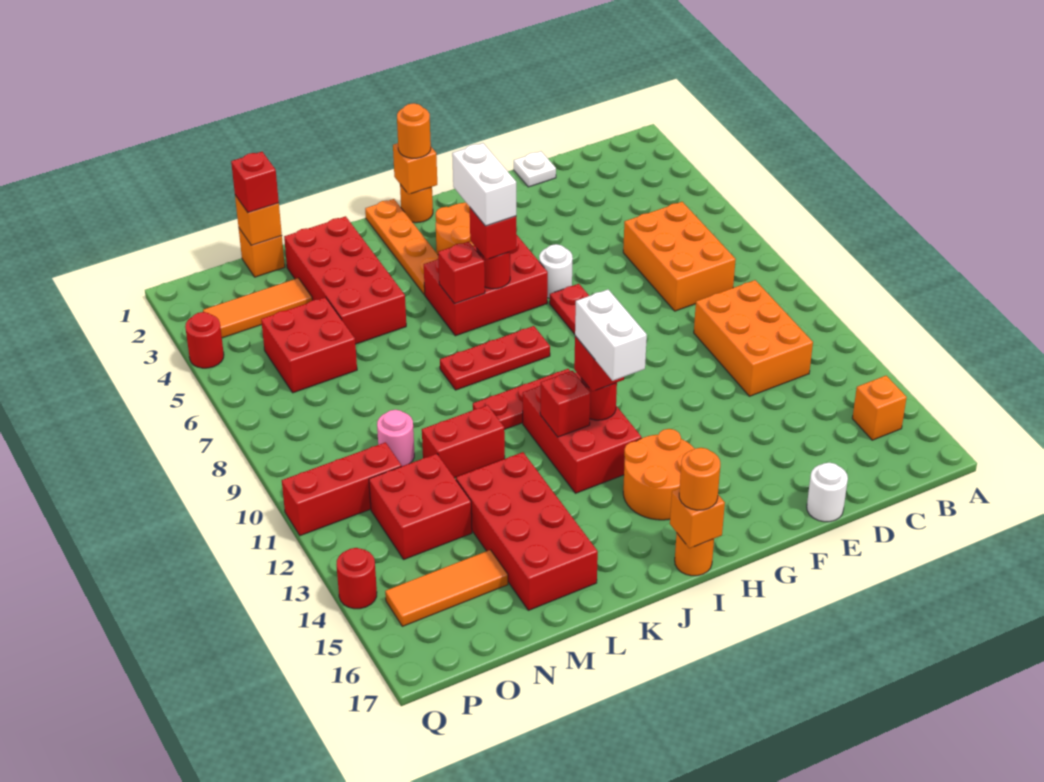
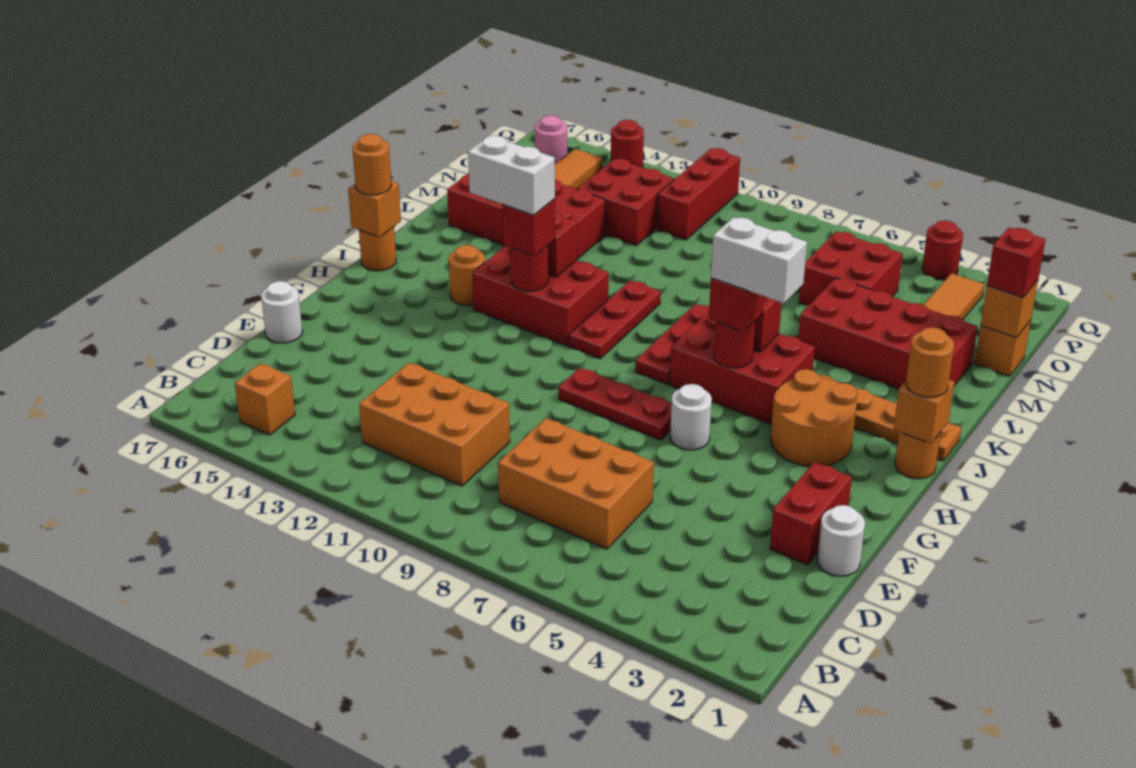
white 1x1 plate [514,151,556,187] -> white 1x1 round brick [817,505,865,576]
red 2x3 brick [424,234,548,336] -> red 2x3 brick turned to [670,311,815,425]
orange 2x2 round brick [623,429,695,520] -> orange 1x1 round brick [449,245,485,305]
red 1x2 brick [422,405,505,478] -> red 1x2 brick moved to [770,462,852,565]
pink 1x1 round brick [377,410,414,466] -> pink 1x1 round brick moved to [535,115,567,164]

